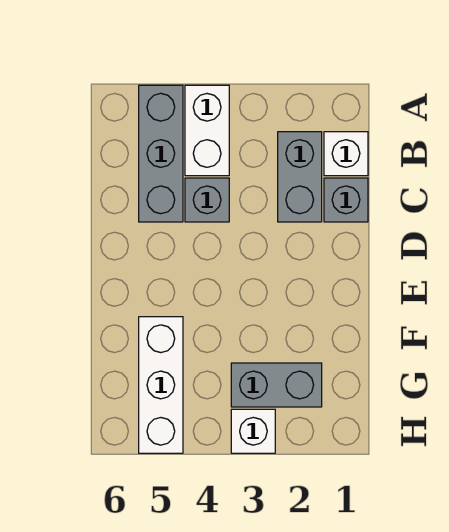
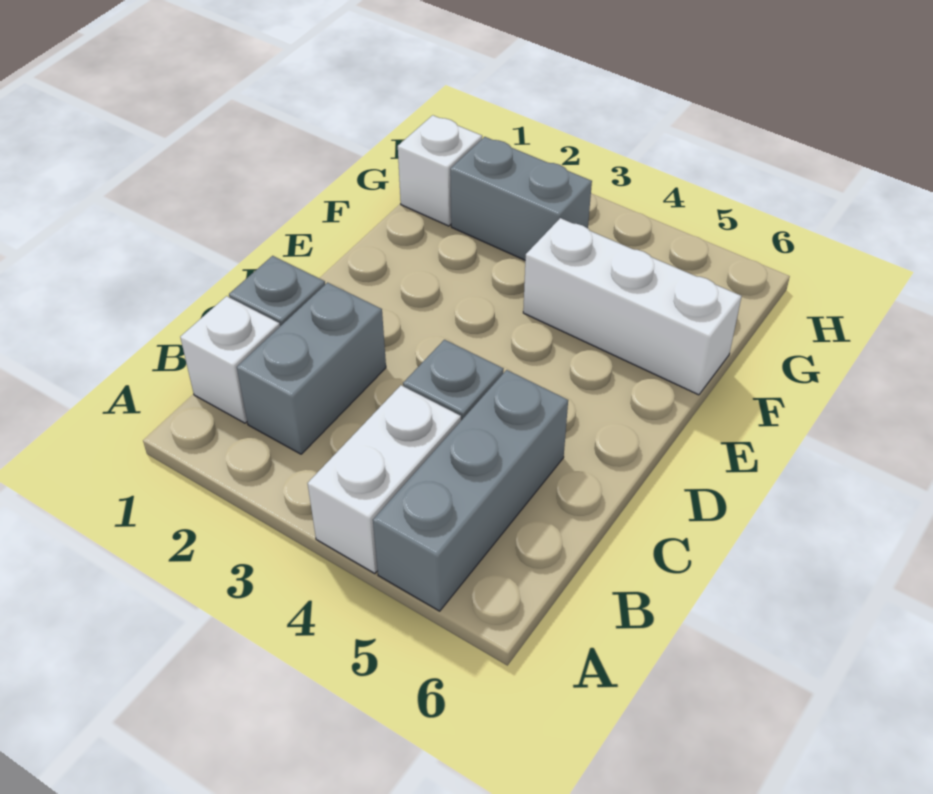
white 1x3 brick [139,317,183,453] -> white 1x3 brick turned to [523,218,742,395]
white 1x1 brick [231,409,275,453] -> white 1x1 brick moved to [398,115,482,226]

